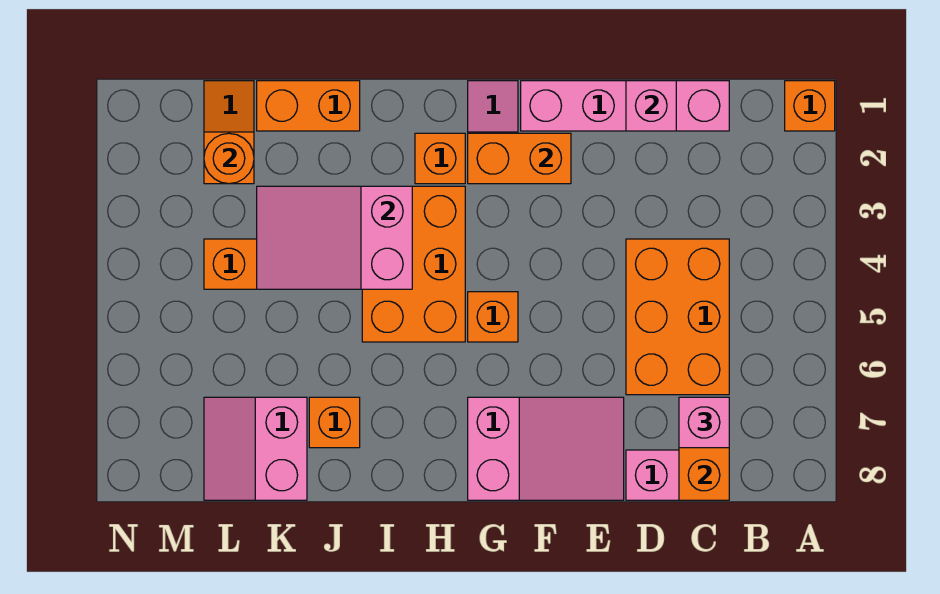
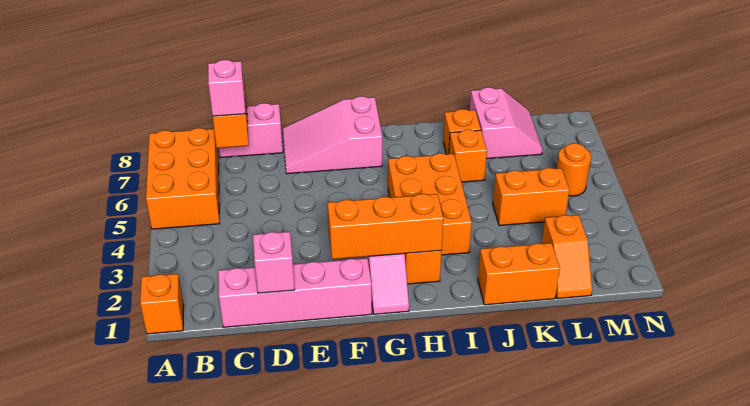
orange 2x3 brick [626,239,729,395] -> orange 2x3 brick moved to [146,128,220,229]
orange 1x2 brick [468,133,571,184] -> orange 1x3 brick [328,194,443,259]
orange 1x1 brick [468,292,518,342] -> orange 1x1 brick moved to [449,129,487,182]
pink 2x3 slope [257,186,412,289] -> none
orange 1x1 round brick [204,133,254,184] -> orange 1x1 round brick moved to [557,143,591,196]

